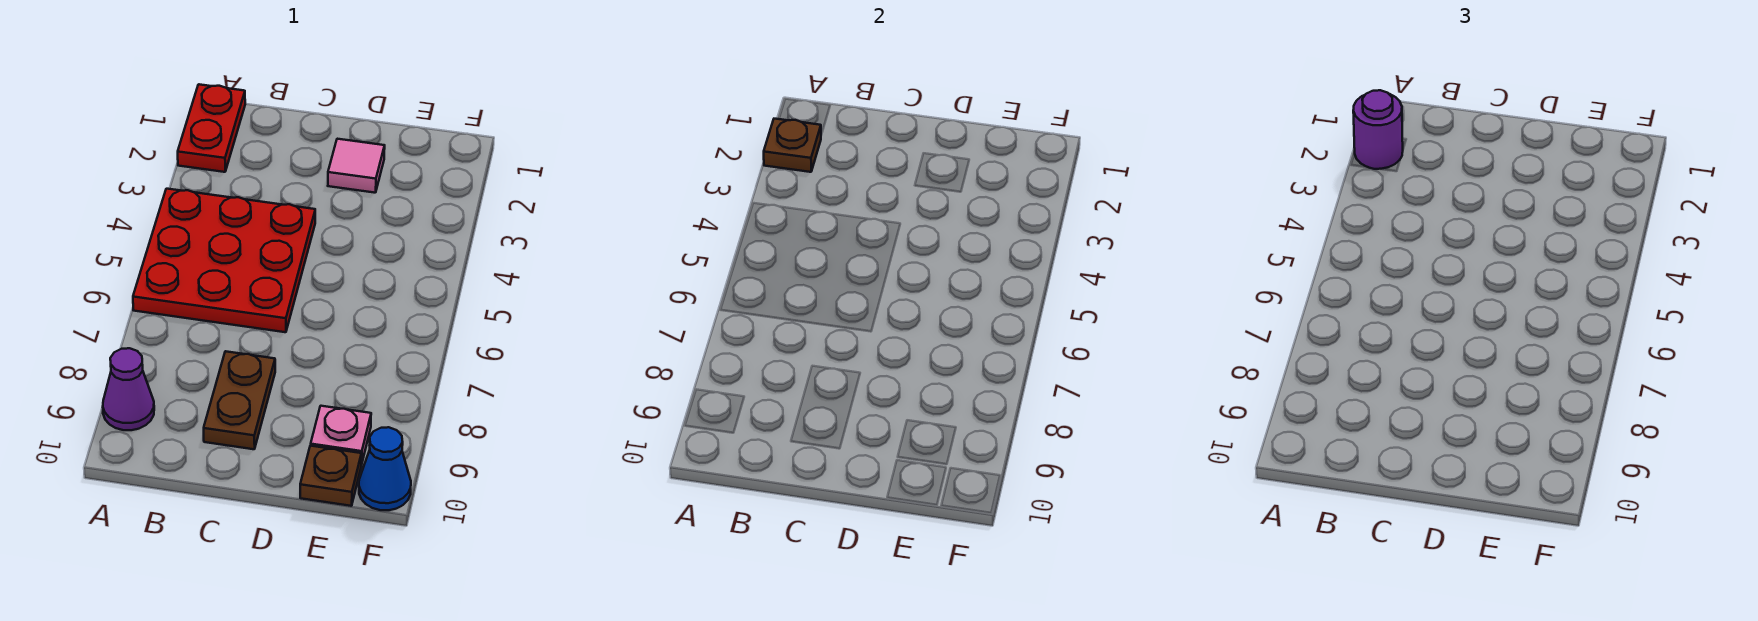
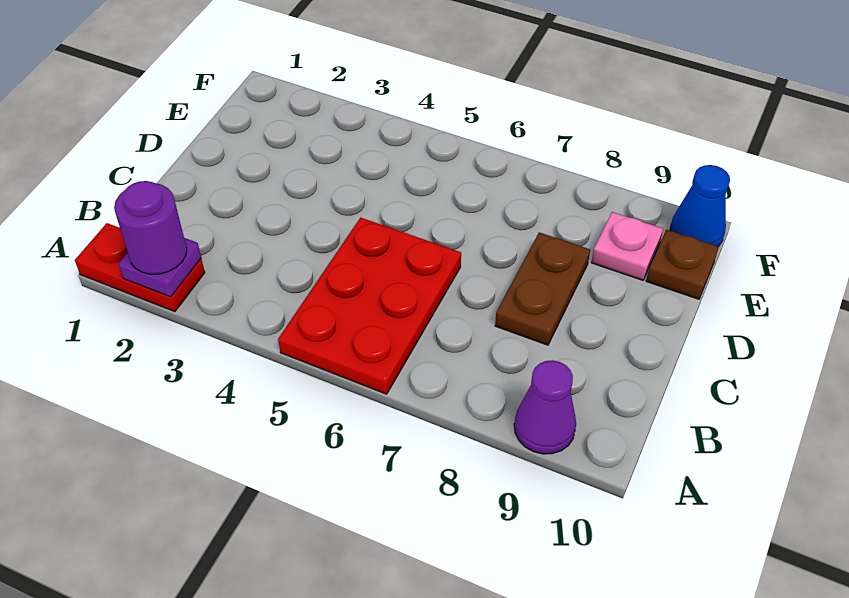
brown 1x1 plate [764,119,821,172] -> purple 1x1 plate [118,238,201,297]
red 3x3 plate [133,189,315,332] -> red 2x3 plate [278,218,461,394]
brown 1x2 plate [204,351,275,449] -> brown 1x2 plate turned to [495,232,590,345]
pink 1x1 tile [328,139,385,193] -> none

